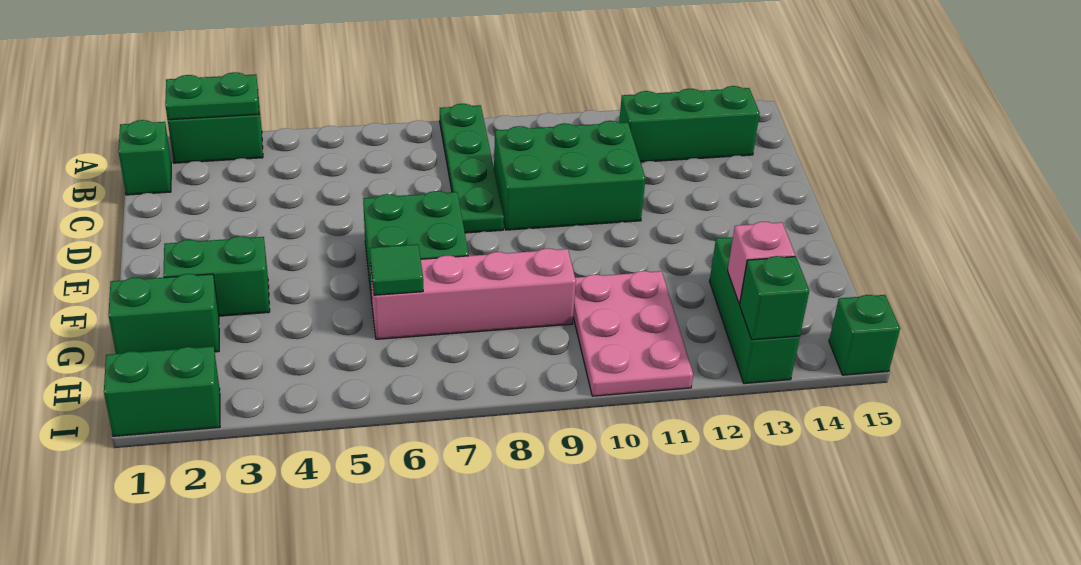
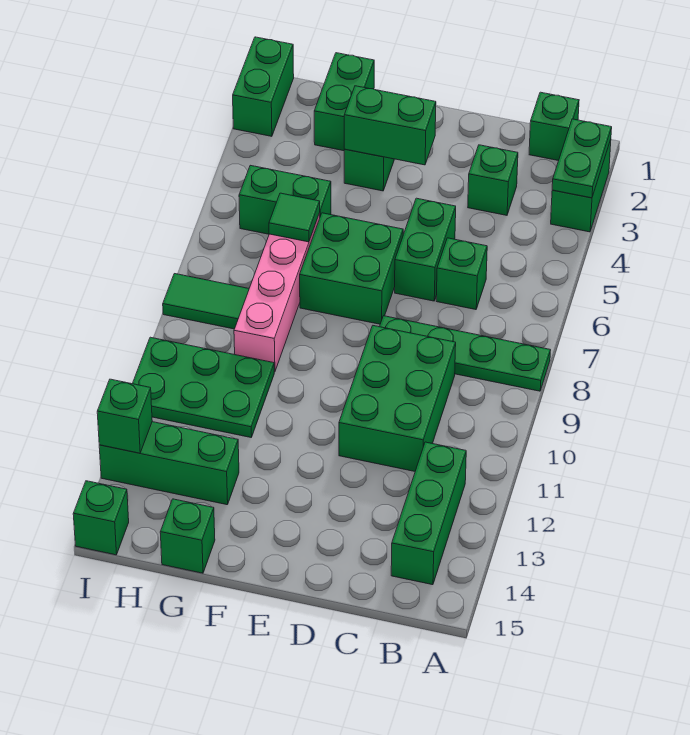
none -> green 1x1 brick [468,145,518,215]
none -> green 1x1 brick [436,238,487,310]
none -> green 1x2 brick [395,198,456,301]
none -> green 1x2 brick [344,86,436,165]
none -> green 1x2 brick [239,165,331,234]
pink 2x3 plate [573,271,693,396] -> green 2x3 plate [132,337,274,437]
none -> green 1x1 brick [160,499,215,573]
none -> green 1x2 tile [163,274,249,329]
pink 1x1 brick [728,222,795,304] -> none

